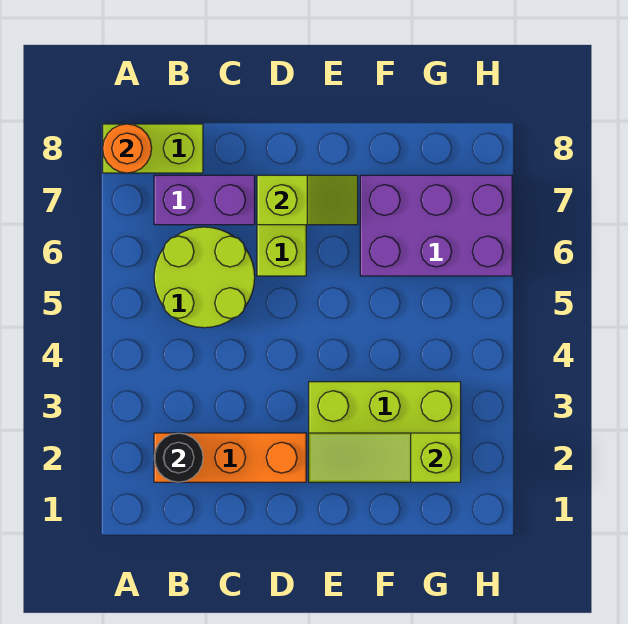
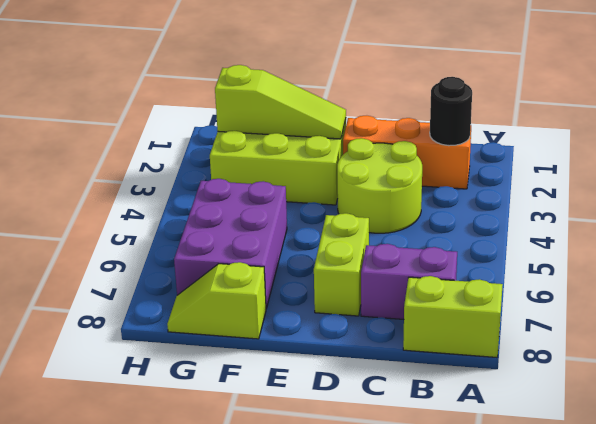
orange 1x1 round brick [103,124,152,173] -> none
lime 2x2 round brick [154,227,255,328] -> lime 2x2 round brick moved to [337,138,422,233]
lime 1x2 slope [257,175,358,225] -> lime 1x2 slope moved to [167,262,266,339]
purple 2x3 brick [360,175,512,276] -> purple 2x3 brick turned to [174,179,287,309]

